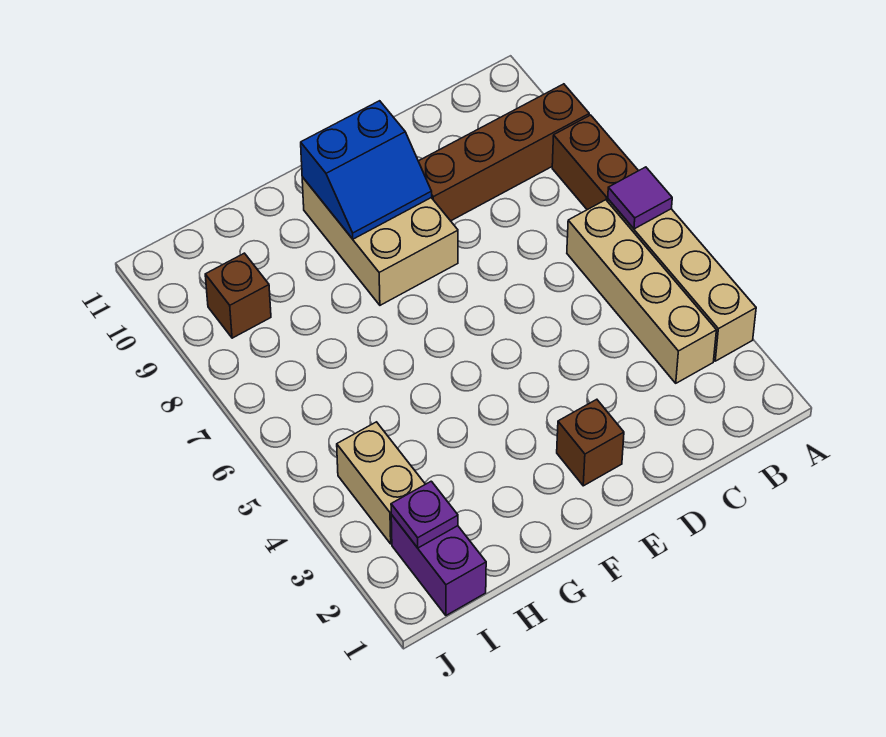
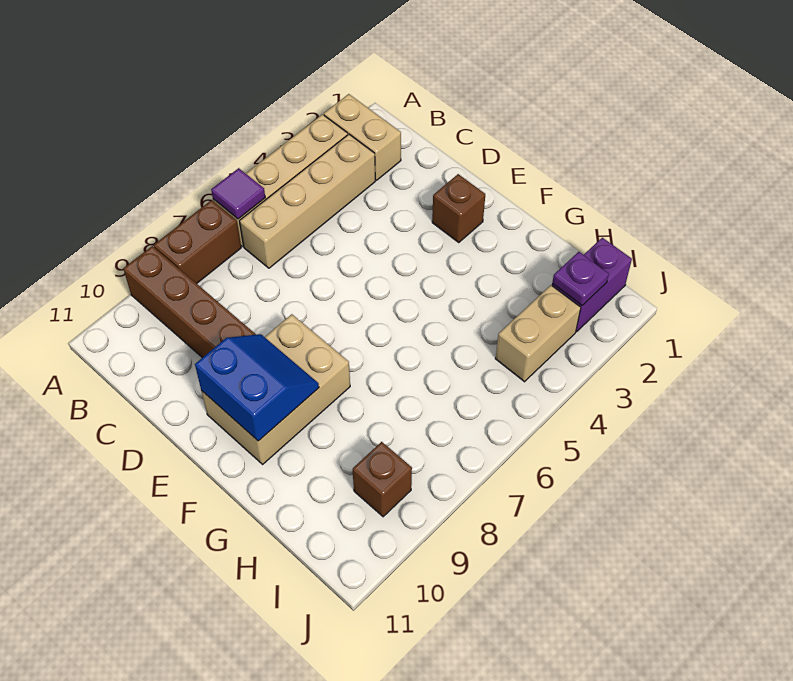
none -> tan 1x2 brick [324,94,401,180]

